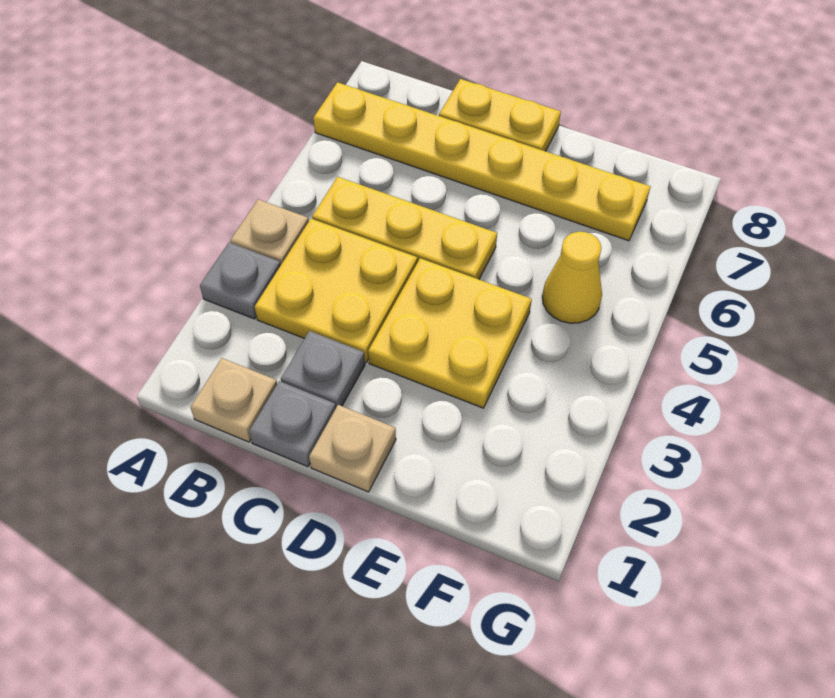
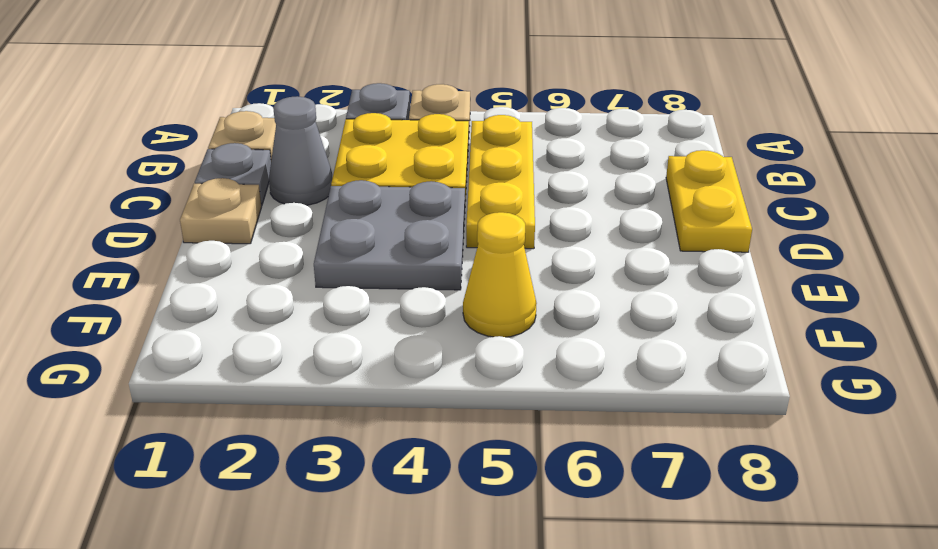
yellow 1x6 plate [313,82,651,241] -> none
grey 1x1 plate [281,331,365,407] -> grey 1x1 cone [269,96,333,205]
yellow 2x2 plate [368,258,532,408] -> grey 2x2 plate [314,180,465,290]

